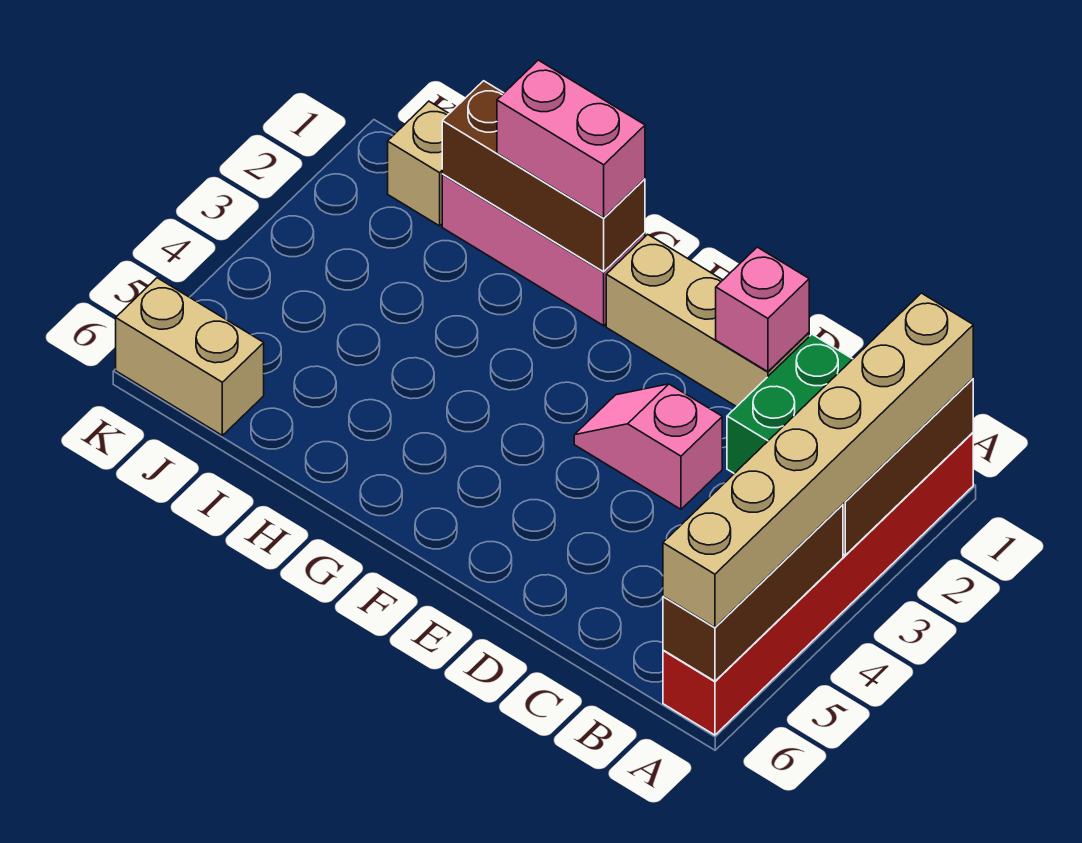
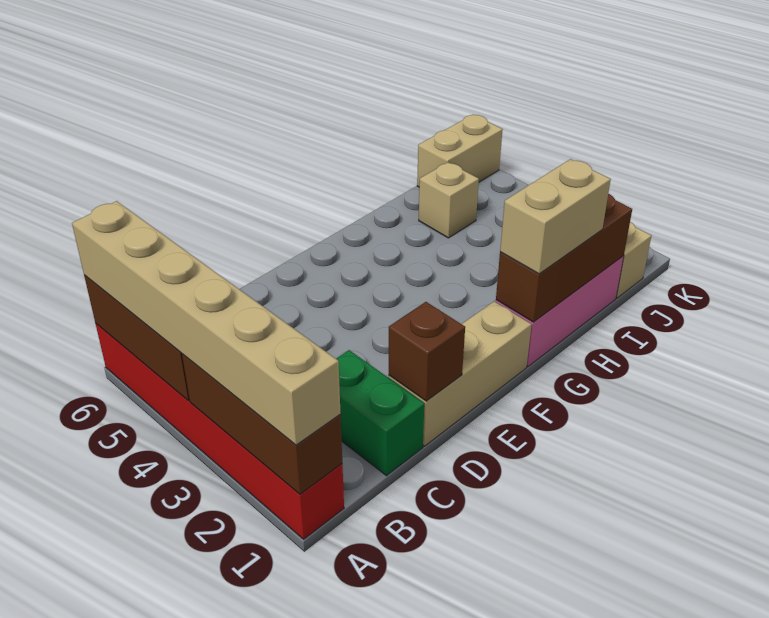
pink 1x1 brick [716,247,809,372] -> brown 1x1 brick [389,302,465,401]
pink 1x2 slope [574,384,722,509] -> none
pink 1x2 brick [497,60,645,218] -> tan 1x2 brick [500,159,611,274]
none -> tan 1x1 brick [419,162,479,238]

